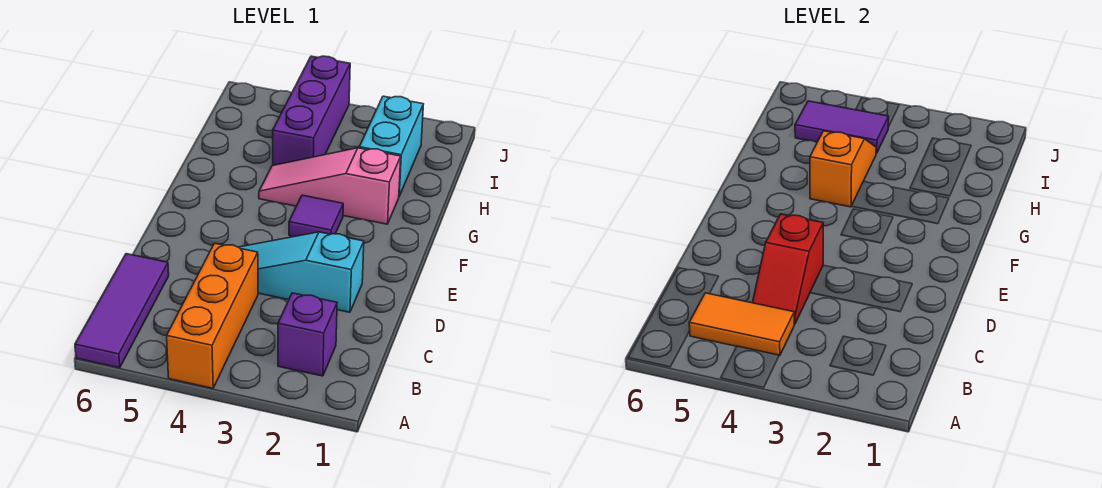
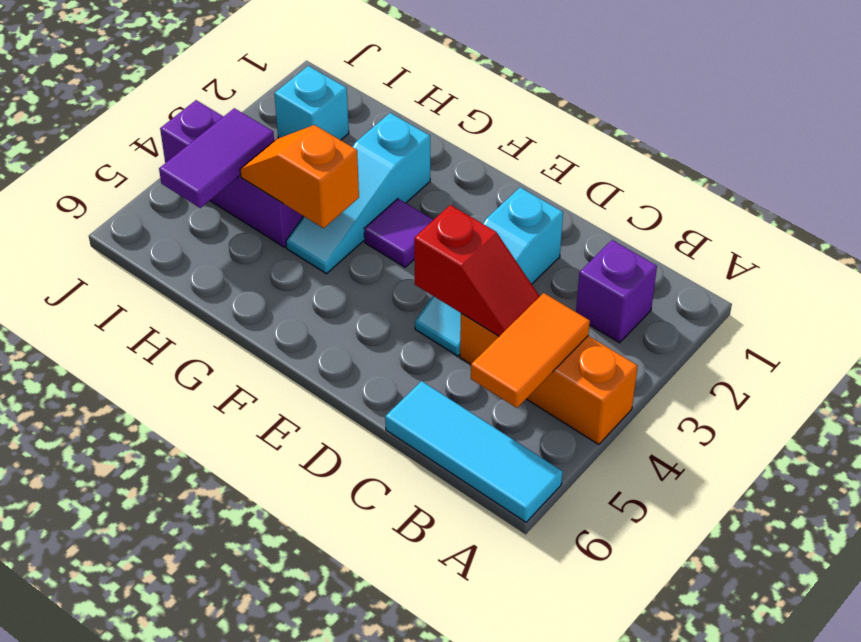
purple 1x3 tile [75,254,169,368] -> cyan 1x3 tile [385,381,563,522]
pink 1x3 slope [259,148,401,224] -> cyan 1x3 slope [286,113,430,274]
cyan 1x2 brick [359,96,423,196] -> cyan 1x1 brick [274,66,349,140]

